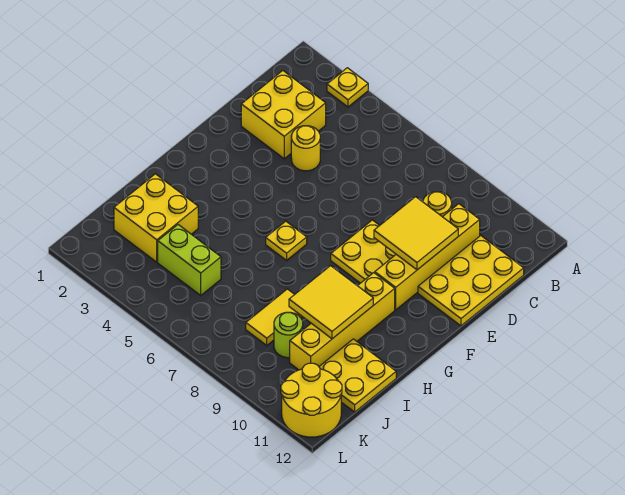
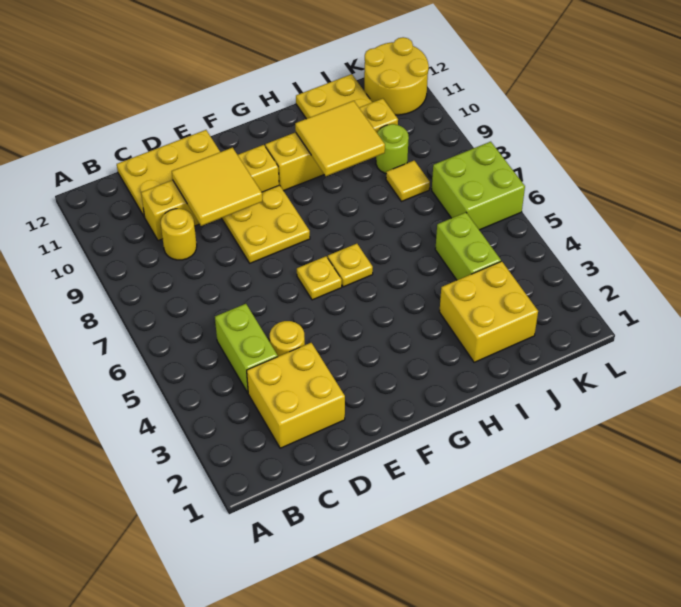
yellow 1x1 plate [327,68,368,107] -> yellow 1x1 plate moved to [297,256,342,300]
none -> lime 1x2 brick [215,304,278,393]
yellow 1x2 tile [246,289,302,345] -> yellow 1x1 tile [386,161,430,202]
none -> lime 2x2 brick [432,142,525,230]

